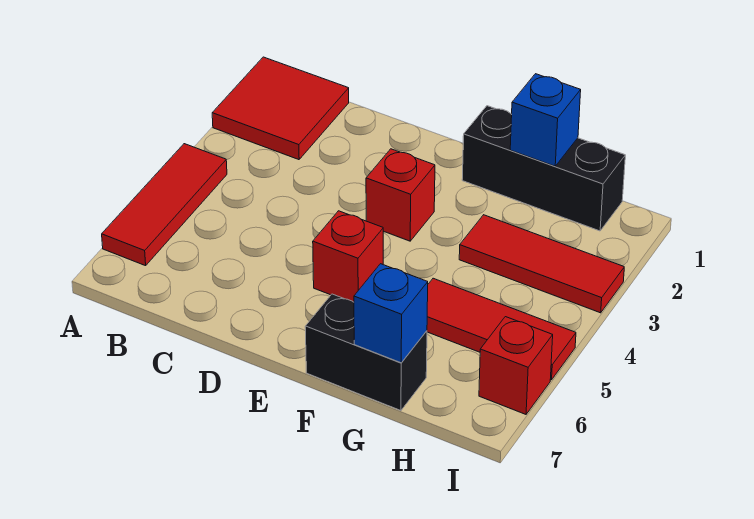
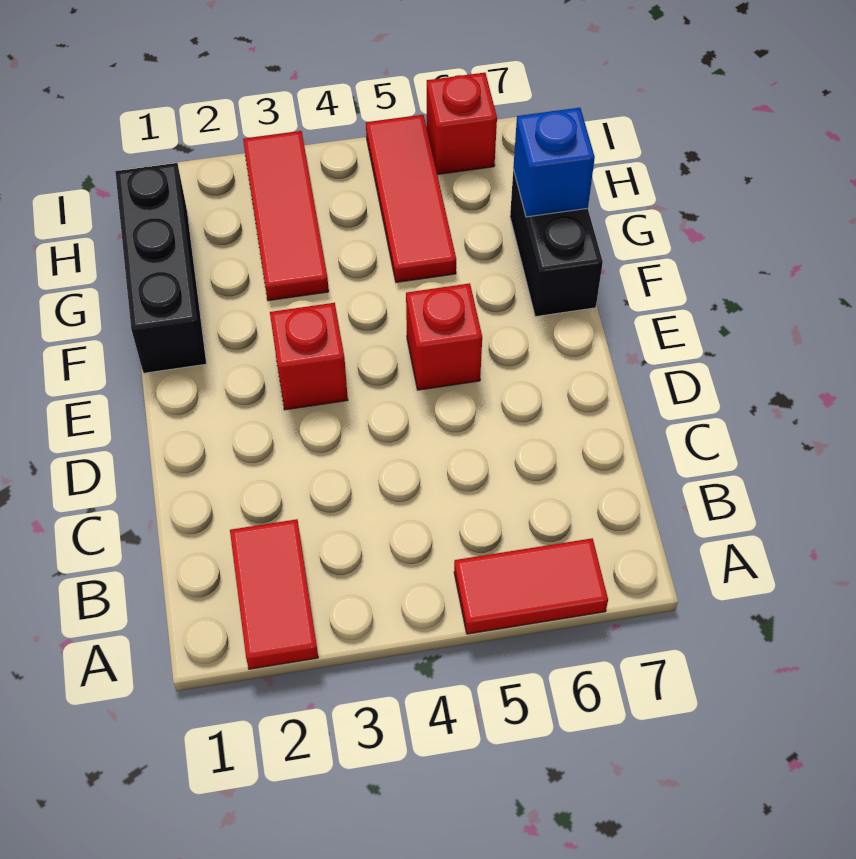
red 2x2 tile [212,57,349,160] -> red 1x2 tile [230,519,318,669]
red 1x3 tile [102,144,227,266] -> red 1x2 tile [454,538,608,634]
blue 1x1 brick [510,74,581,166] -> none

